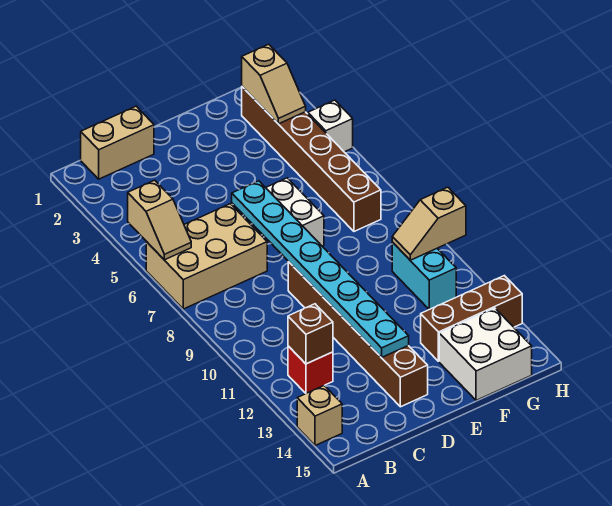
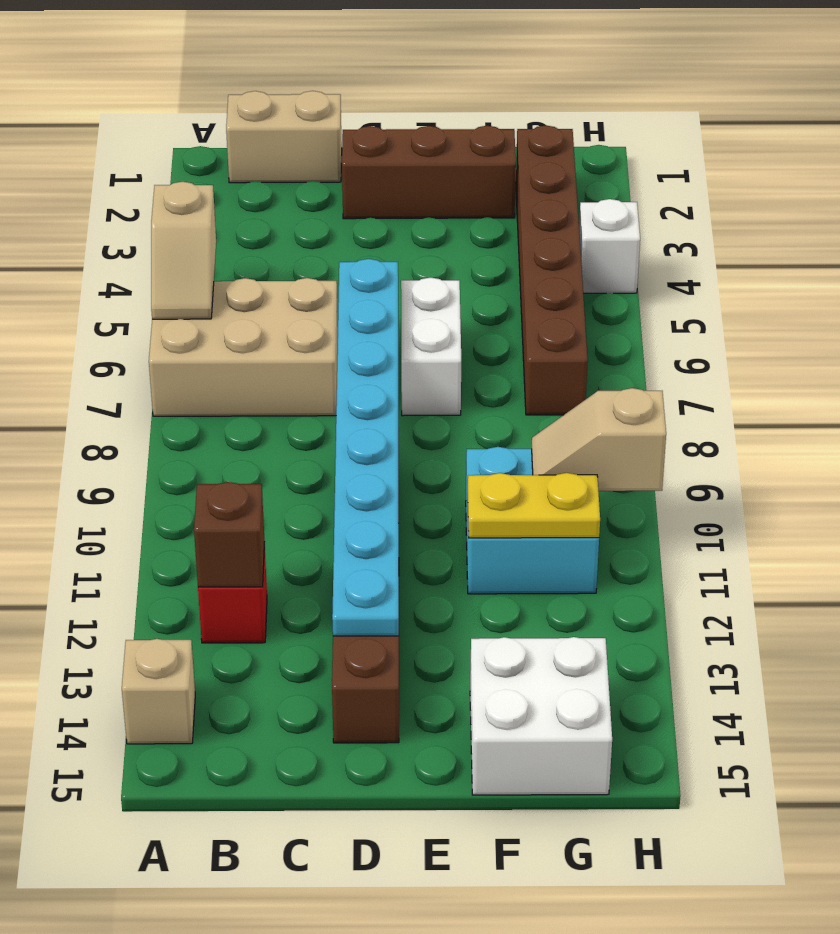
none -> yellow 1x2 plate [468,473,600,538]
brown 1x3 brick [421,276,522,361] -> brown 1x3 brick moved to [342,126,516,219]
tan 1x2 slope [242,44,306,124] -> none
cyan 1x2 brick [392,242,456,309] -> cyan 2x2 brick [466,447,599,594]

